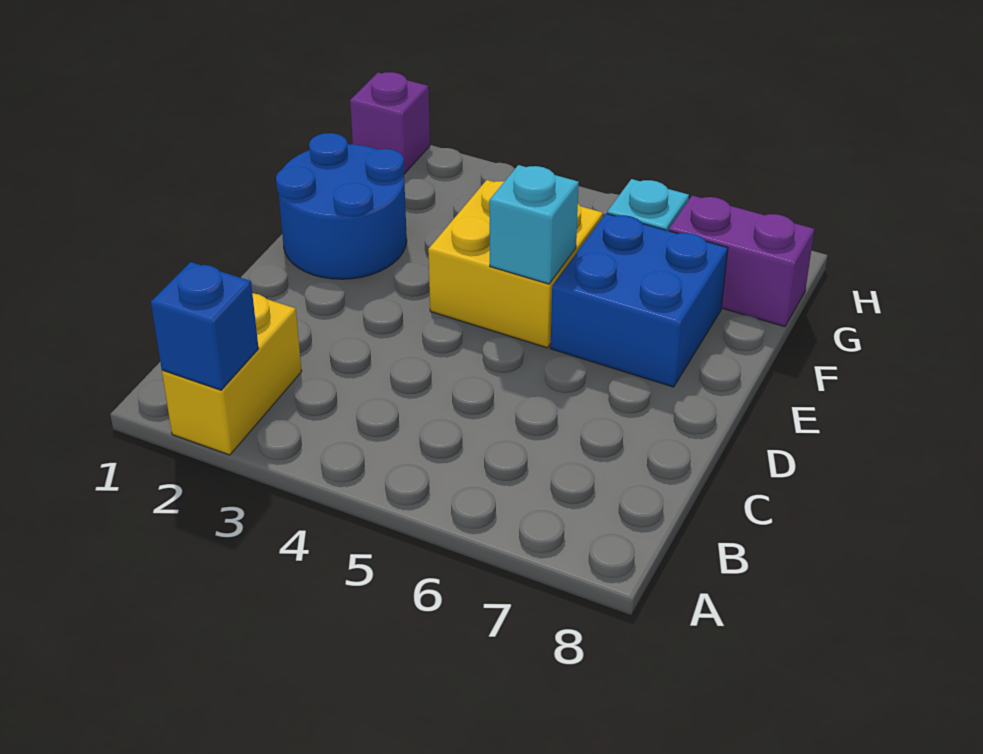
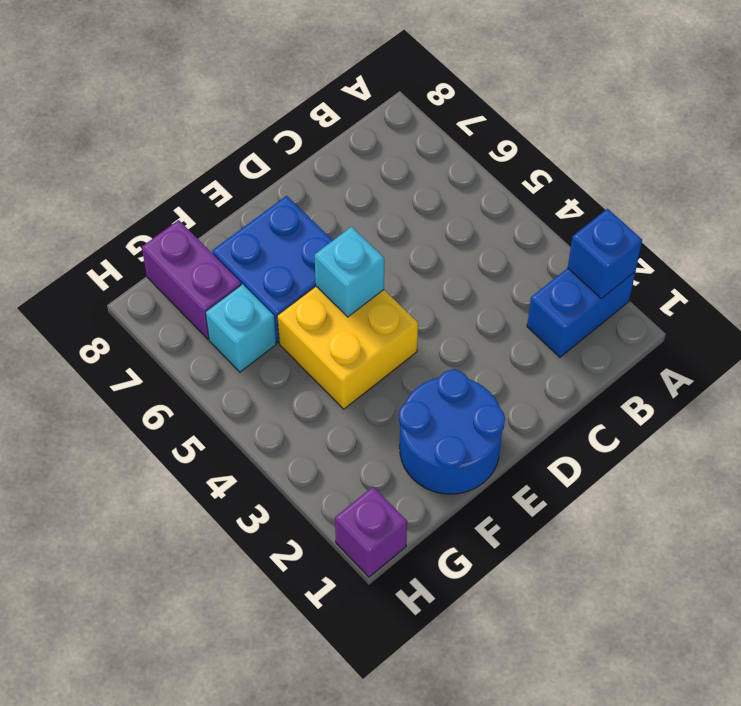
yellow 1x2 brick [162,293,302,455] -> blue 1x2 brick [527,268,635,357]

